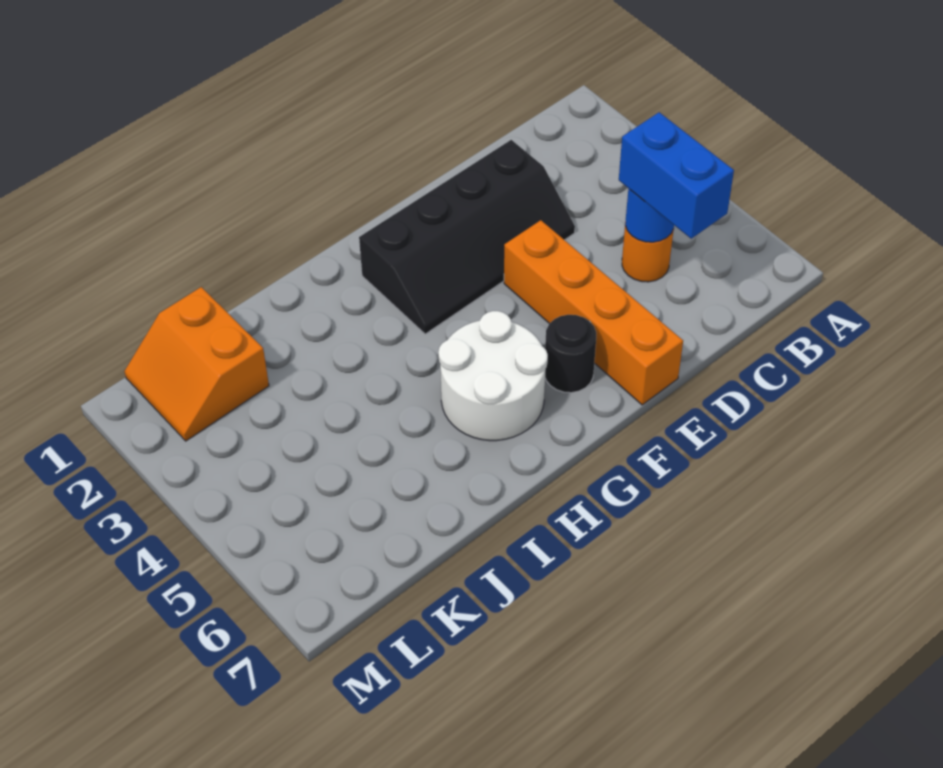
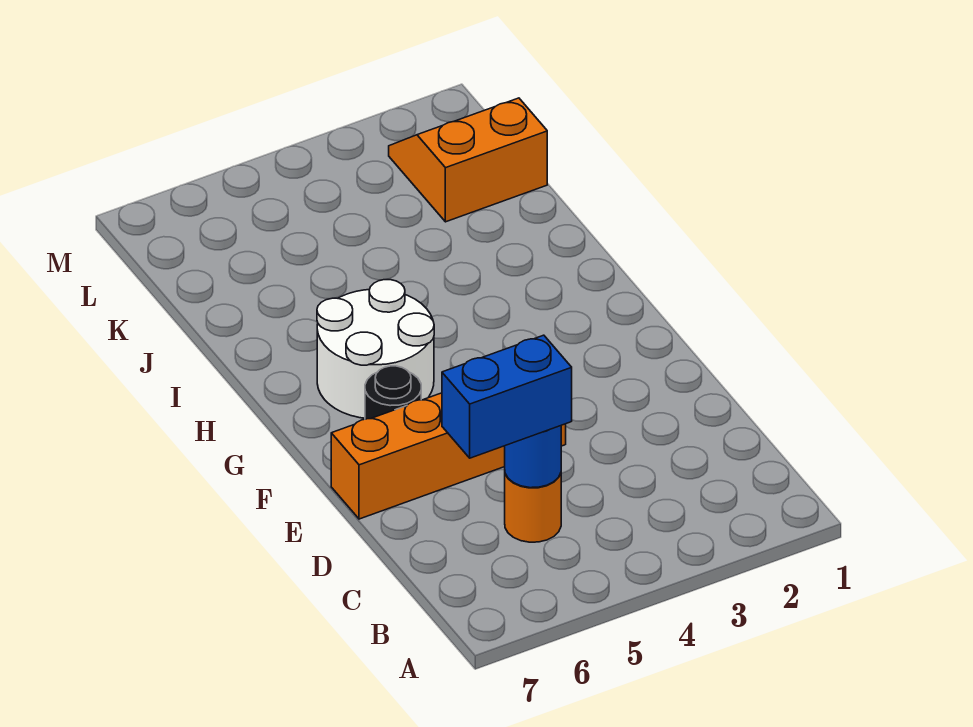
black 2x4 slope [359,140,575,334] -> none

